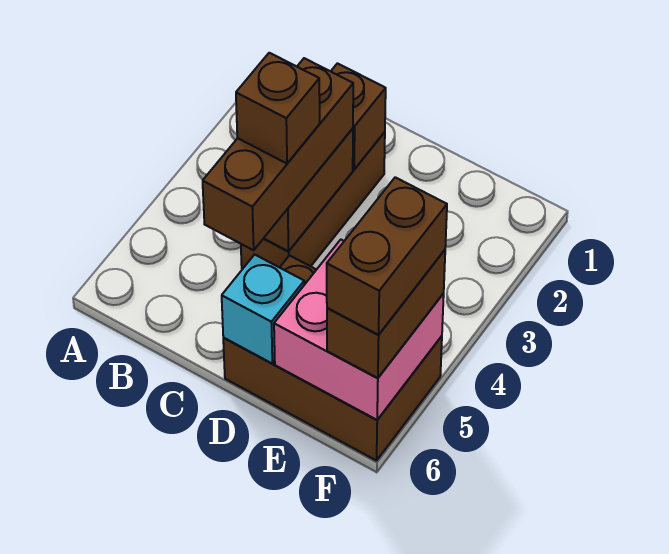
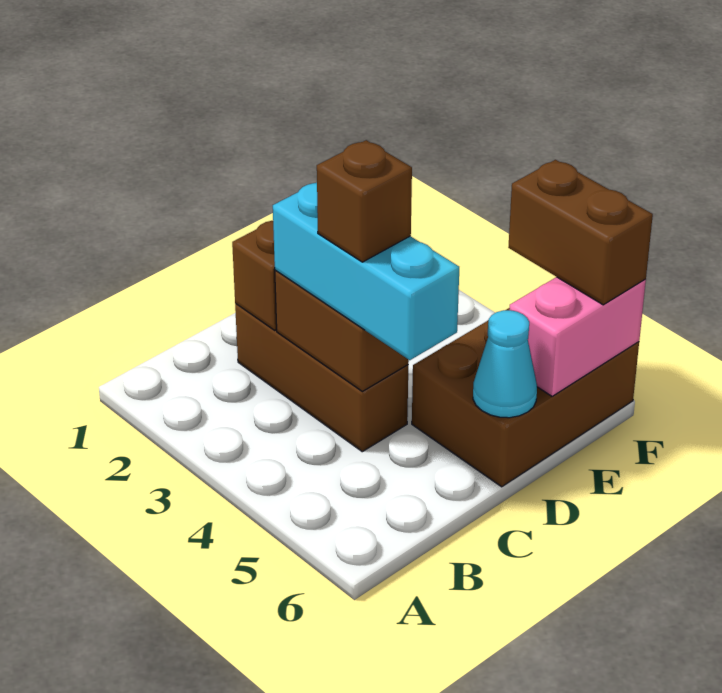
brown 1x3 brick [203,58,353,250] -> cyan 1x3 brick [273,183,459,360]
cyan 1x1 brick [222,255,304,363] -> cyan 1x1 cone [473,310,537,418]
pink 2x2 brick [274,240,444,420] -> pink 1x2 brick [509,277,646,396]
brown 1x2 brick [327,177,447,335] -> none

